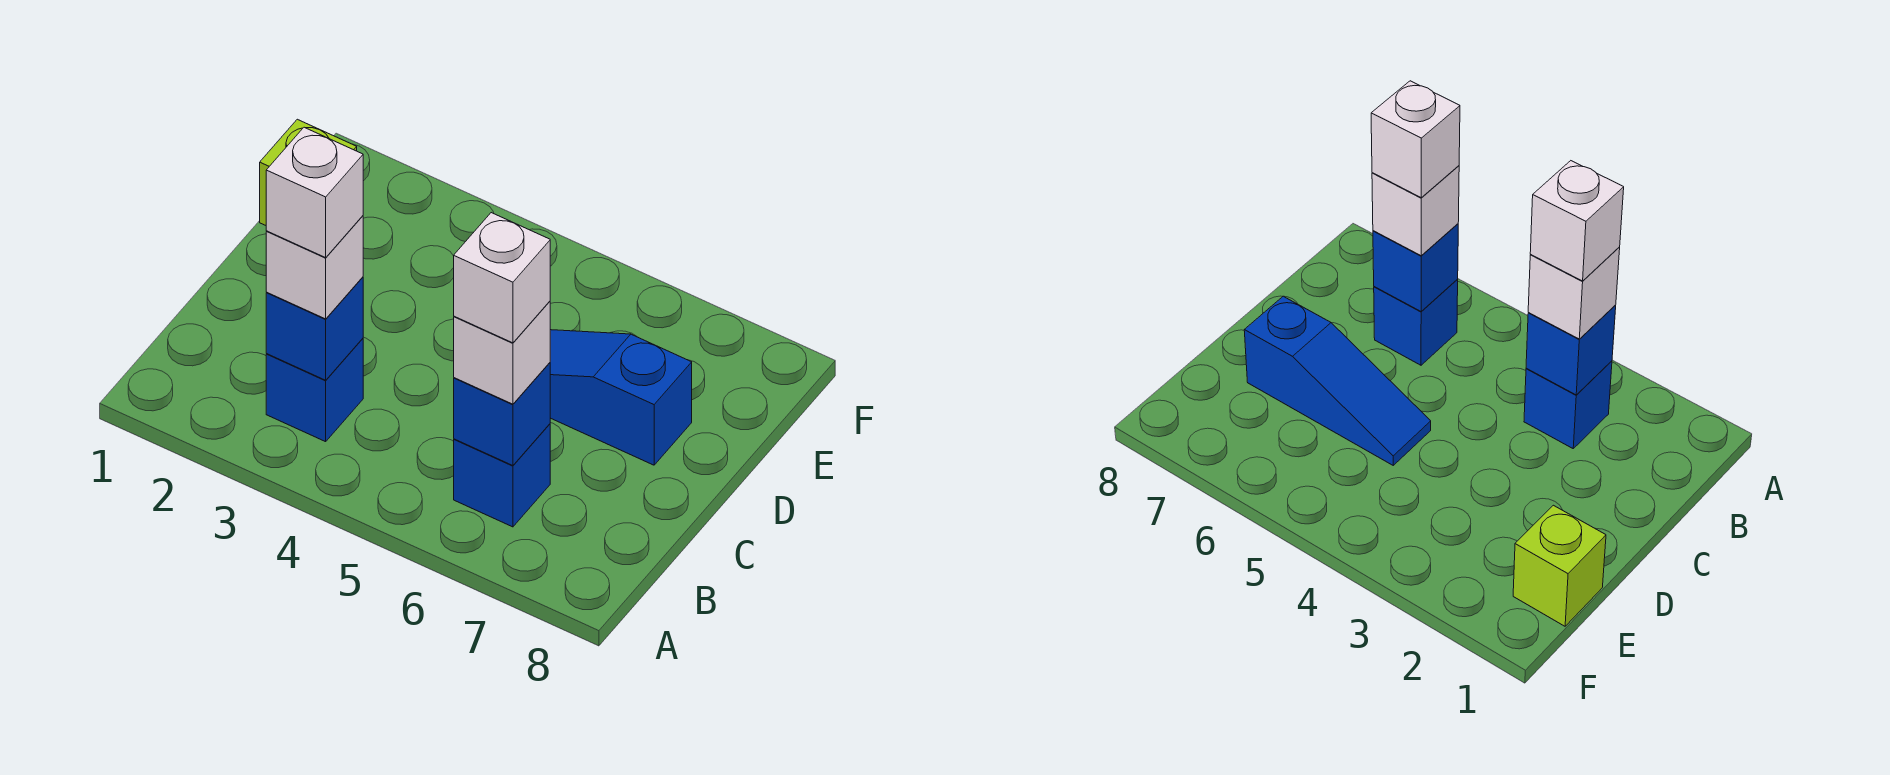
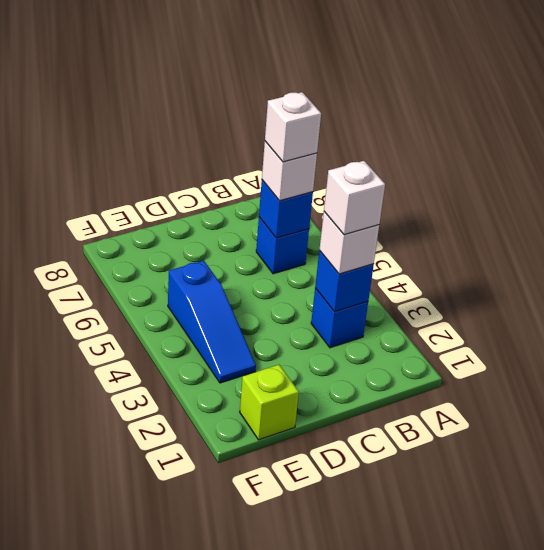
blue 1x3 slope [550,330,692,465] -> blue 1x3 slope moved to [168,261,256,383]

